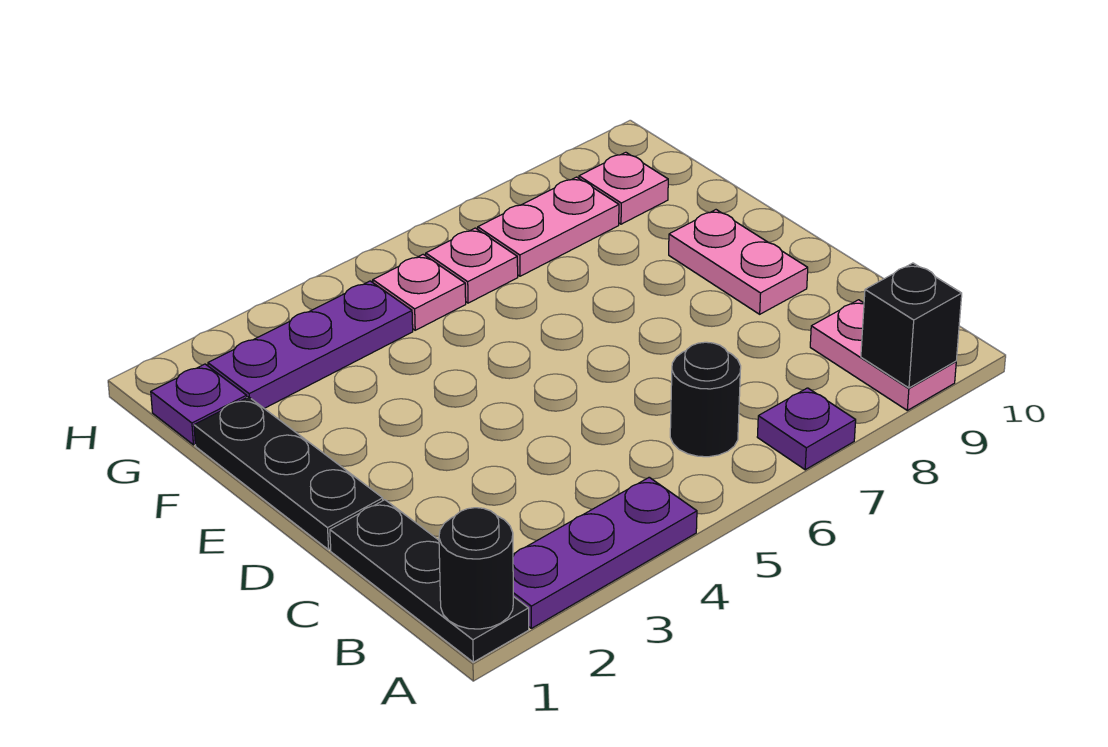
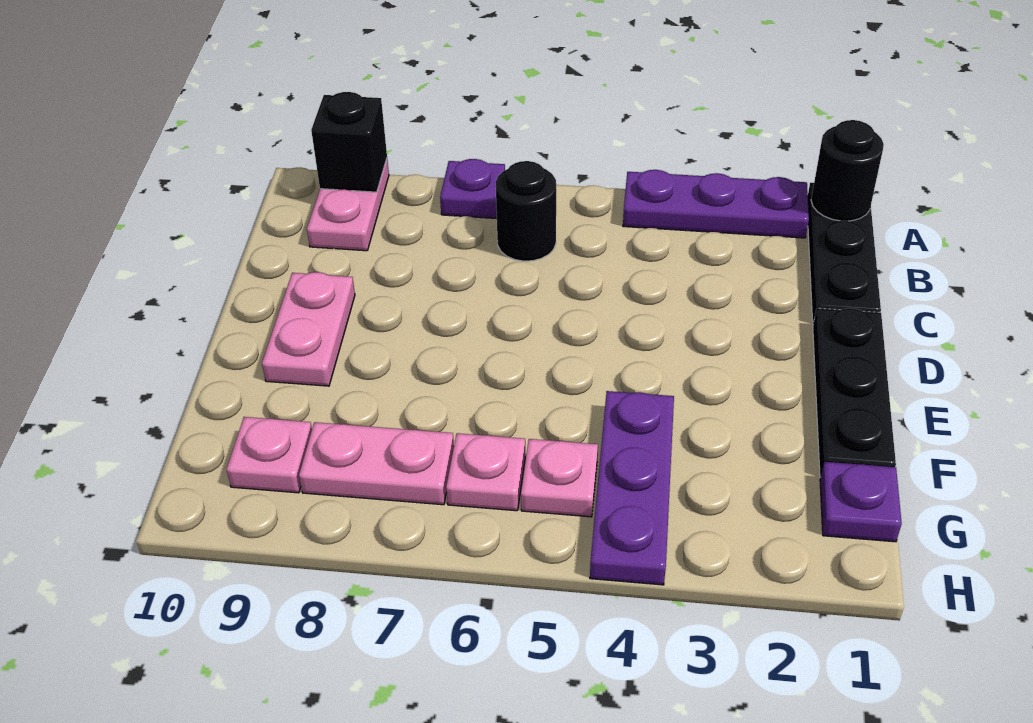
purple 1x3 plate [208,281,413,409] -> purple 1x3 plate turned to [590,391,674,585]

